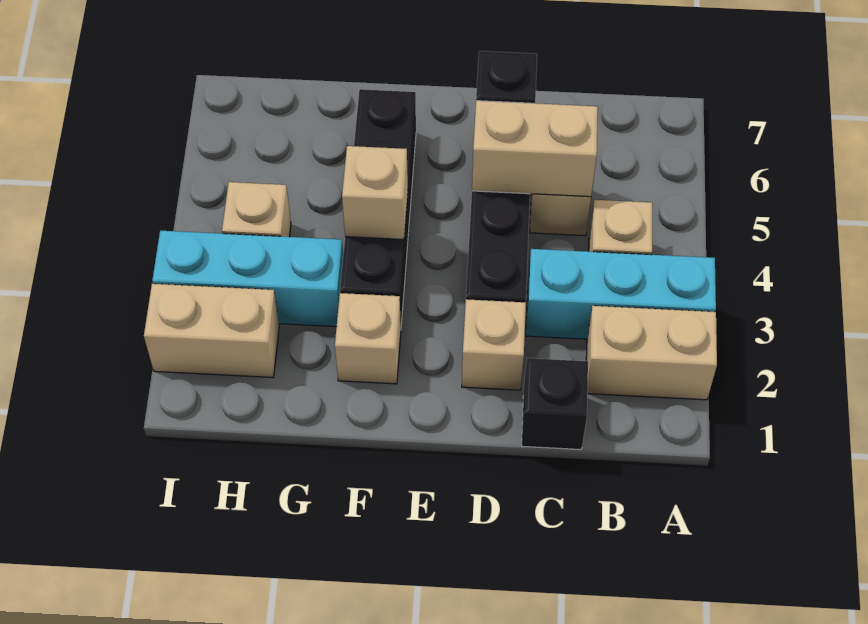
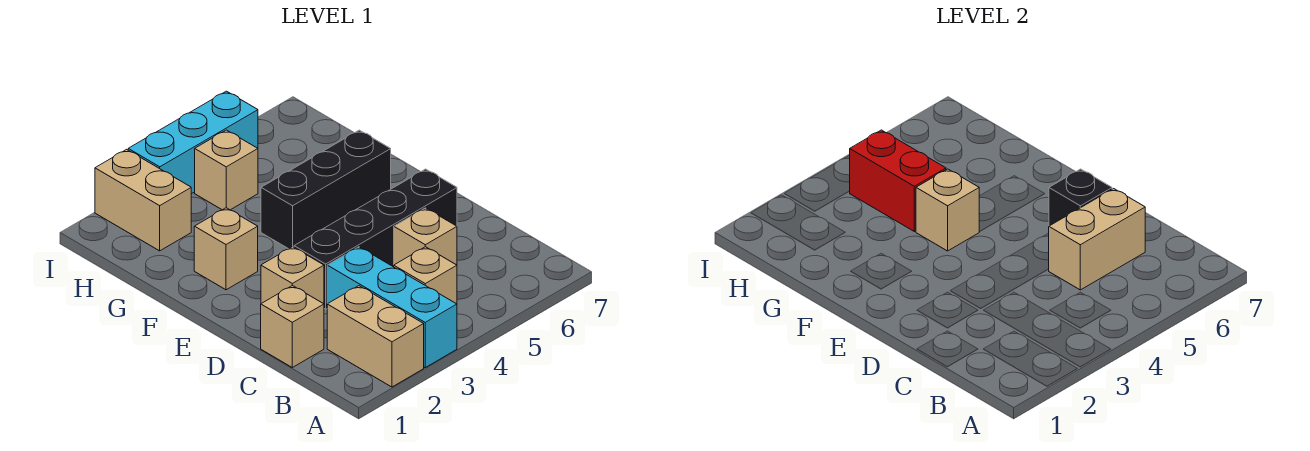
black 1x1 brick [522,358,588,450] -> tan 1x1 brick [261,286,324,367]
tan 1x2 brick [472,101,598,197] -> tan 1x2 brick turned to [1049,189,1145,290]
black 1x4 brick [340,89,416,324] -> black 1x3 brick [261,130,391,249]
cyan 1x3 brick [152,231,343,327] -> cyan 1x3 brick turned to [128,91,258,194]
none -> red 1x2 brick [850,130,946,231]

